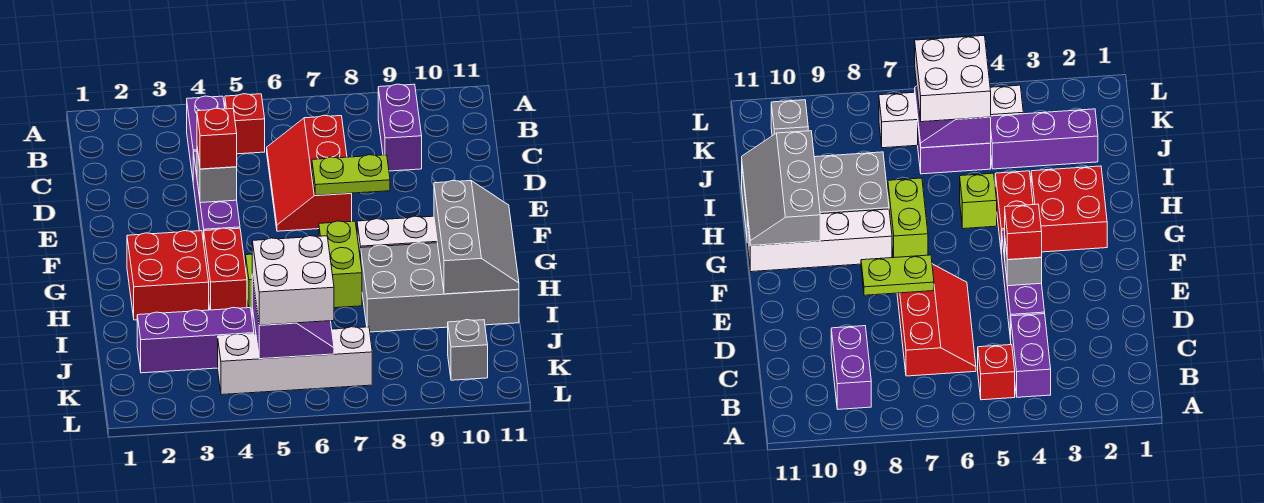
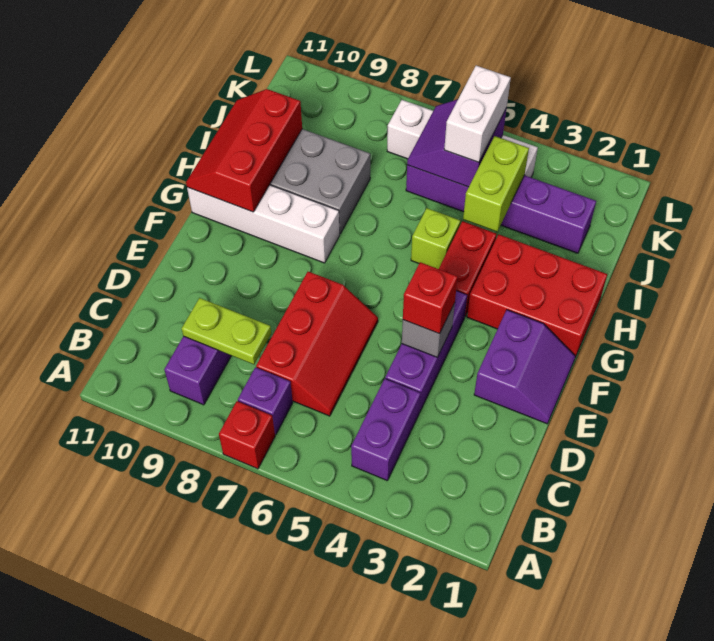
red 1x1 brick [225,94,265,154] -> red 1x1 brick moved to [219,401,275,469]
none -> purple 1x1 brick [238,367,293,435]
none -> purple 2x2 slope [474,310,576,424]
lime 1x2 plate [312,155,390,195] -> lime 1x2 plate moved to [182,298,271,364]
red 2x2 brick [127,231,209,320] -> red 2x3 brick [467,234,607,356]
lime 1x2 brick [319,221,362,308] -> lime 1x2 brick moved to [463,136,529,232]
grey 2x3 slope [434,181,519,294] -> red 2x3 slope [186,89,302,212]
white 2x2 brick [252,236,334,325] -> white 1x2 brick [444,66,511,162]
grey 1x1 brick [448,320,488,380] -> none

